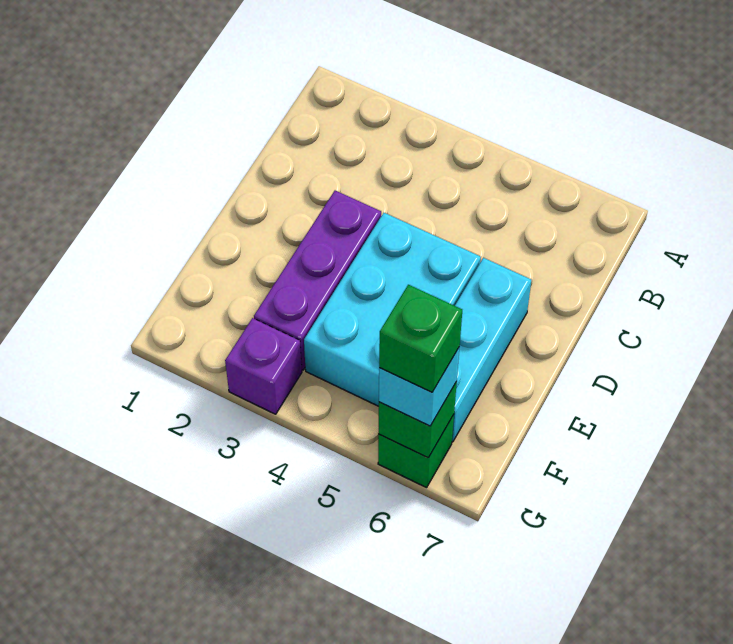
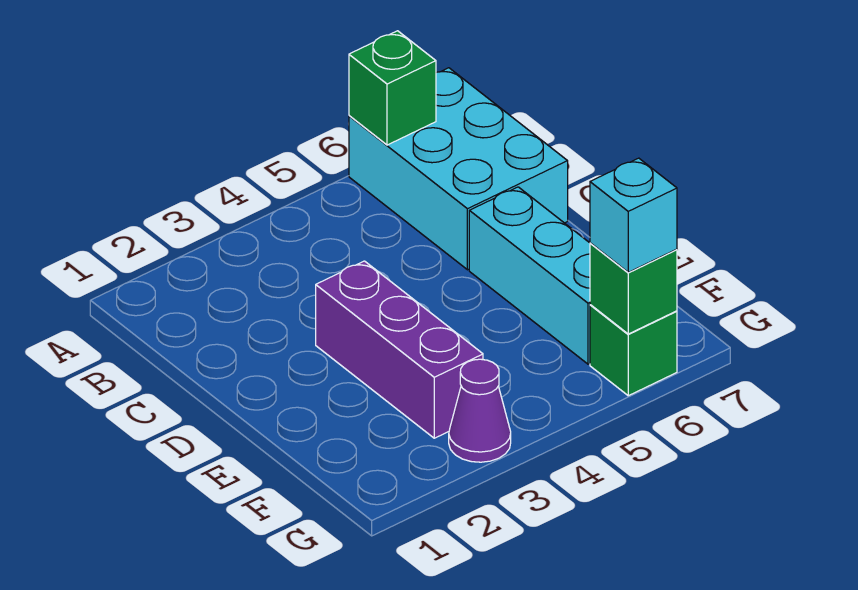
cyan 2x3 brick [304,213,481,406] -> cyan 2x3 brick moved to [349,68,568,270]
purple 1x1 brick [225,318,302,414] -> purple 1x1 cone [449,359,511,462]
green 1x1 brick [379,285,462,392] -> green 1x1 brick moved to [349,31,436,145]

